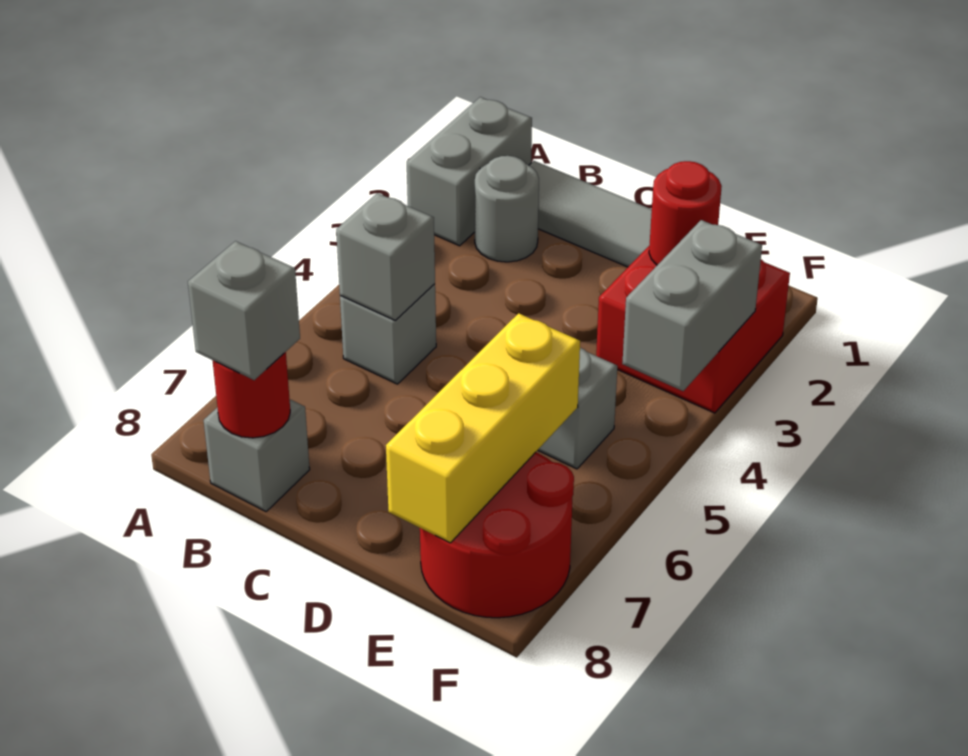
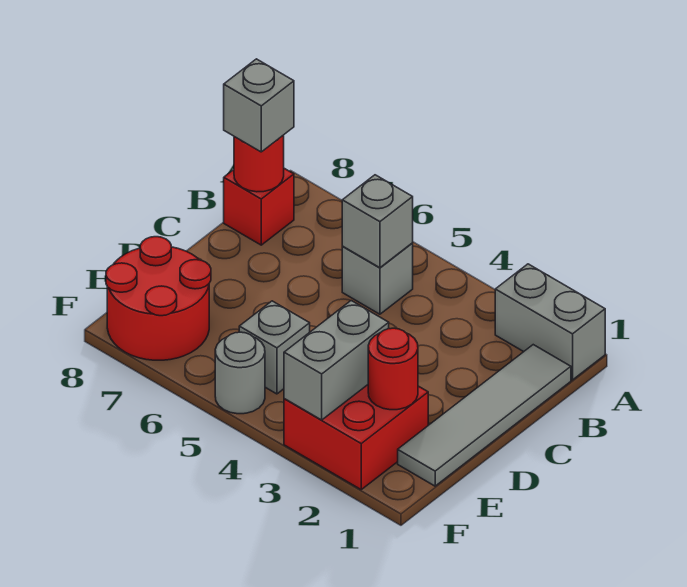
grey 1x1 round brick [475,156,539,262] -> grey 1x1 round brick moved to [215,332,265,414]
grey 1x1 brick [204,400,310,511] -> red 1x1 brick [224,168,294,245]
yellow 1x3 brick [386,313,580,543] -> none
grey 1x2 brick [622,220,762,391] -> grey 1x2 brick turned to [284,301,389,420]

